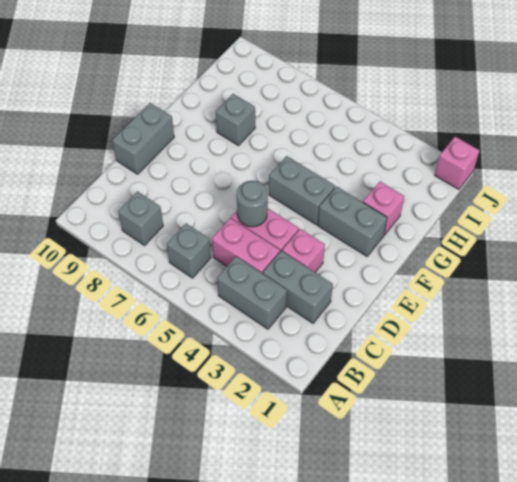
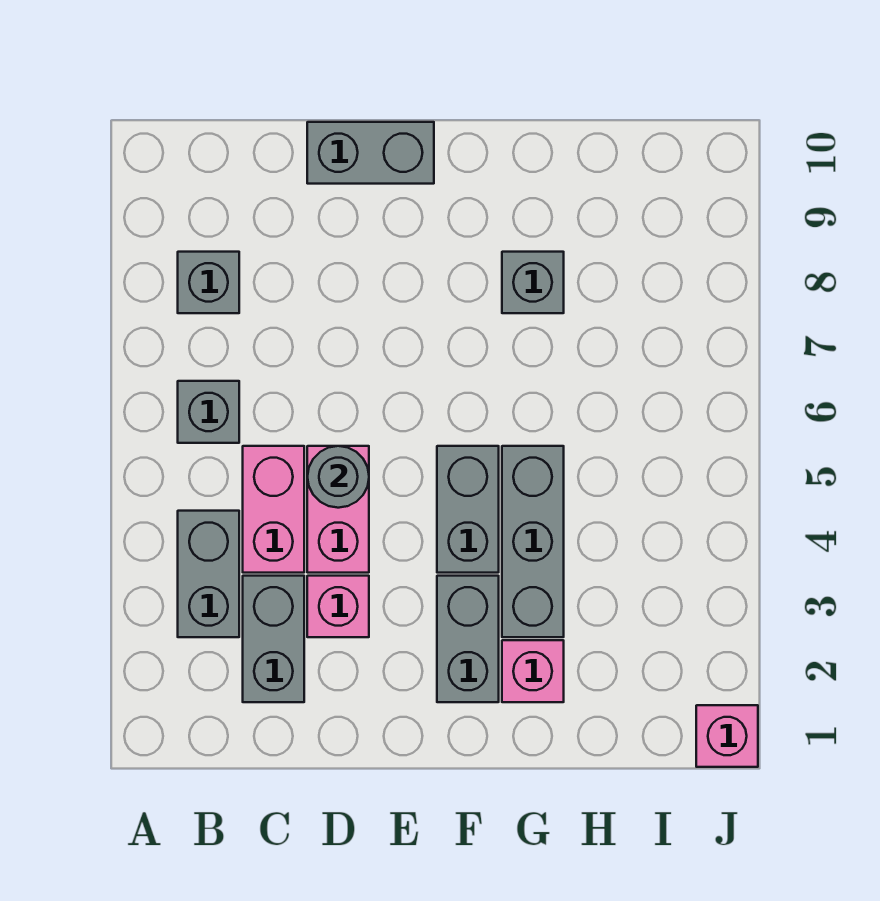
none -> grey 1x3 brick [502,446,564,637]

